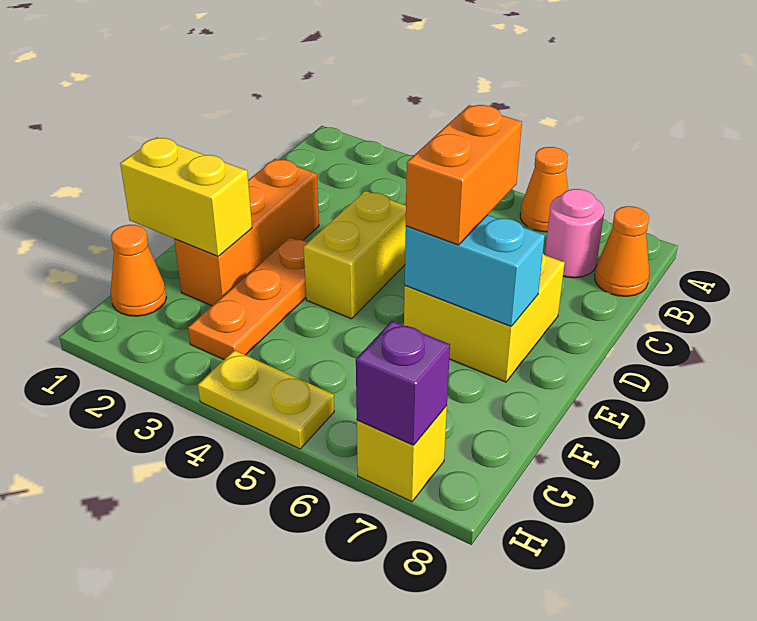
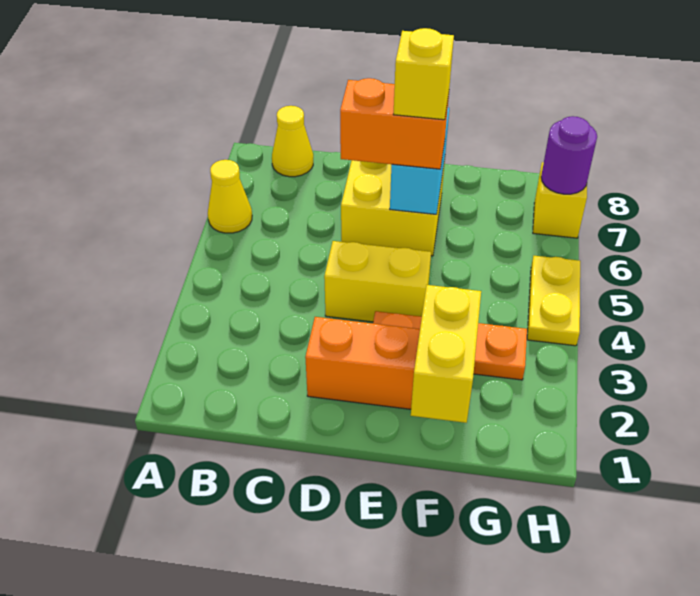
orange 1x1 cone [520,147,568,232] -> yellow 1x1 cone [208,160,252,233]
pink 1x1 round brick [545,189,604,278] -> none
orange 1x1 cone [595,206,649,296] -> yellow 1x1 cone [272,106,313,177]
none -> yellow 1x1 brick [393,28,454,120]
orange 1x1 cone [111,225,166,316] -> none
purple 1x1 brick [356,321,450,445] -> purple 1x1 round brick [541,116,597,194]

